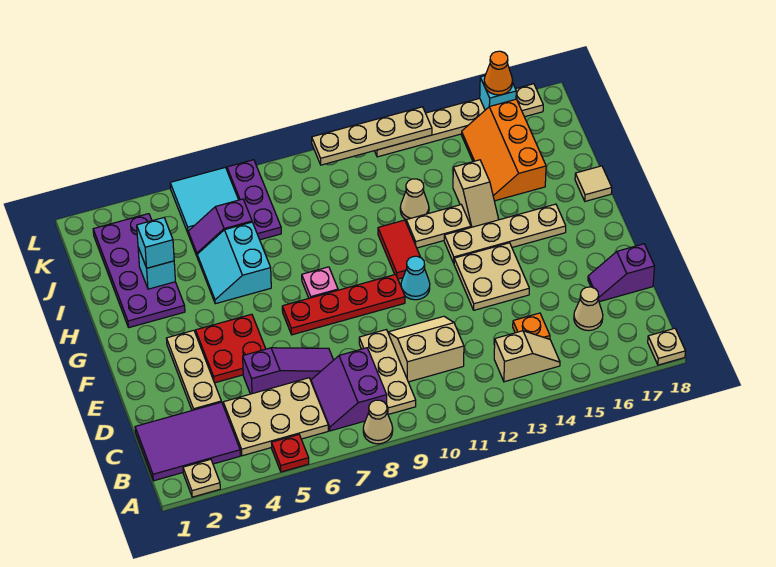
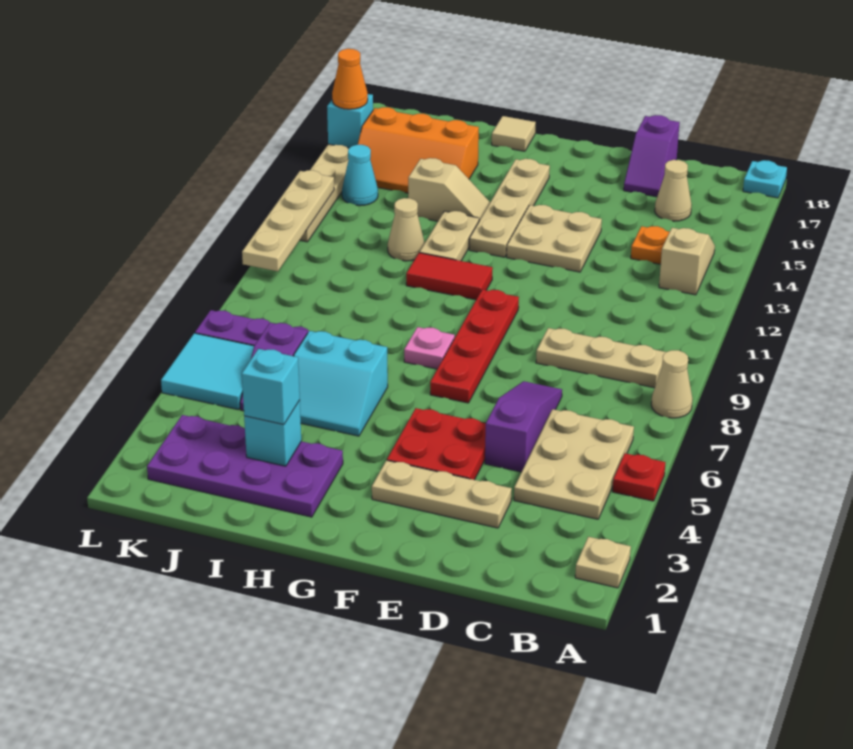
tan 1x1 plate [648,328,685,365] -> cyan 1x1 plate [743,160,787,198]
purple 2x3 tile [135,402,240,481] -> none
purple 2x2 slope [311,348,387,431] -> none
tan 2x2 slope [388,316,464,382] -> none
cyan 1x1 cone [401,256,430,300] -> cyan 1x1 cone moved to [342,145,378,206]

